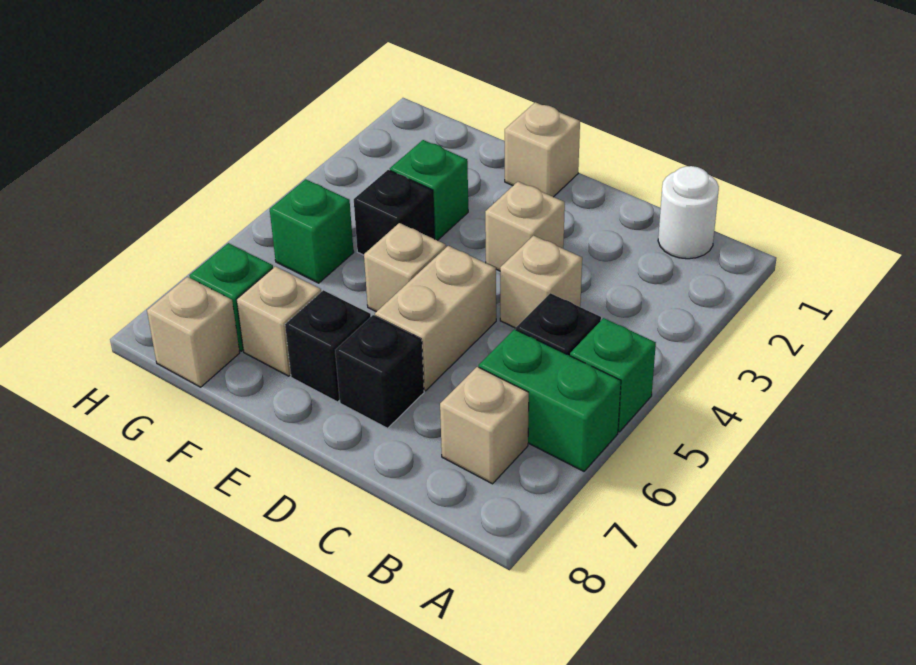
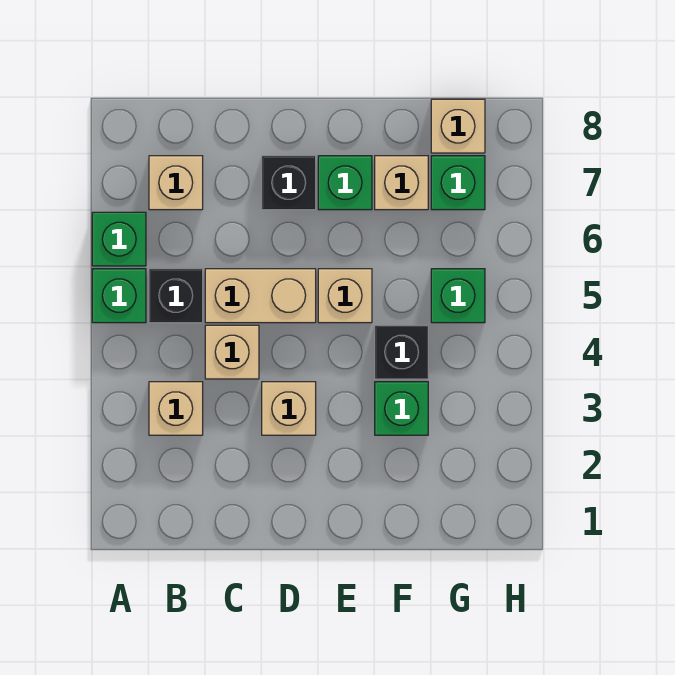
green 1x2 brick [479,329,621,471] -> green 1x1 brick [92,212,146,266]
white 1x1 round brick [658,166,719,259] -> none
tan 1x2 brick [375,246,496,391] -> tan 1x2 brick turned to [205,269,316,323]
tan 1x1 brick [505,102,580,197] -> tan 1x1 brick moved to [149,382,203,435]
black 1x1 brick [285,290,371,402] -> green 1x1 brick [318,156,372,210]

